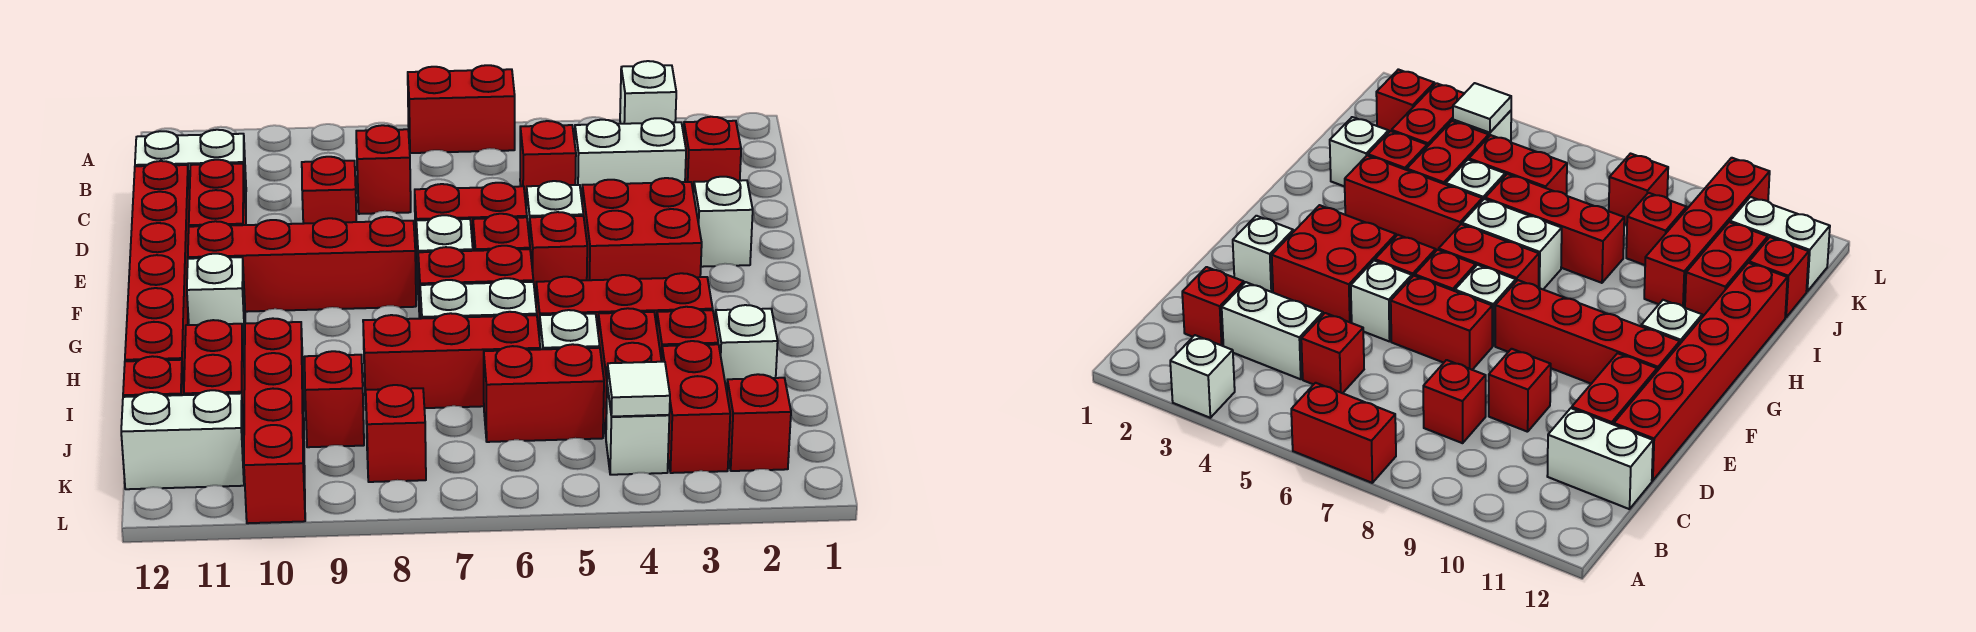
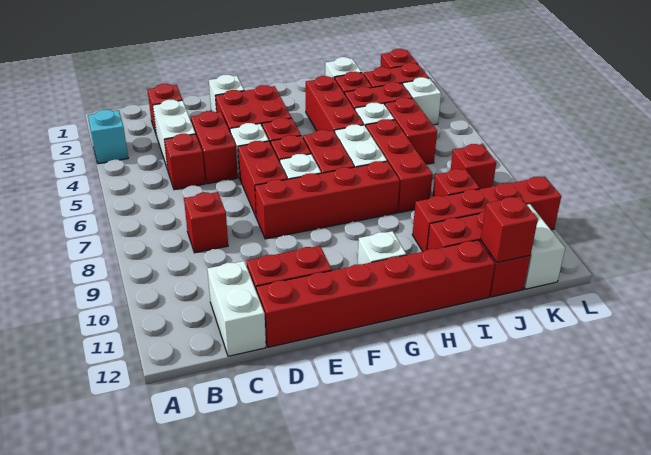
white 1x1 brick [620,61,676,124] -> cyan 1x1 brick [88,110,128,164]
red 1x2 brick [408,65,515,153] -> red 1x2 brick moved to [191,111,238,184]
red 1x1 brick [302,157,356,224] -> red 1x1 brick moved to [481,197,538,262]
red 1x4 brick [188,217,416,312] -> red 1x4 brick turned to [255,161,400,239]
white 1x1 tile [607,362,670,417] -> none

